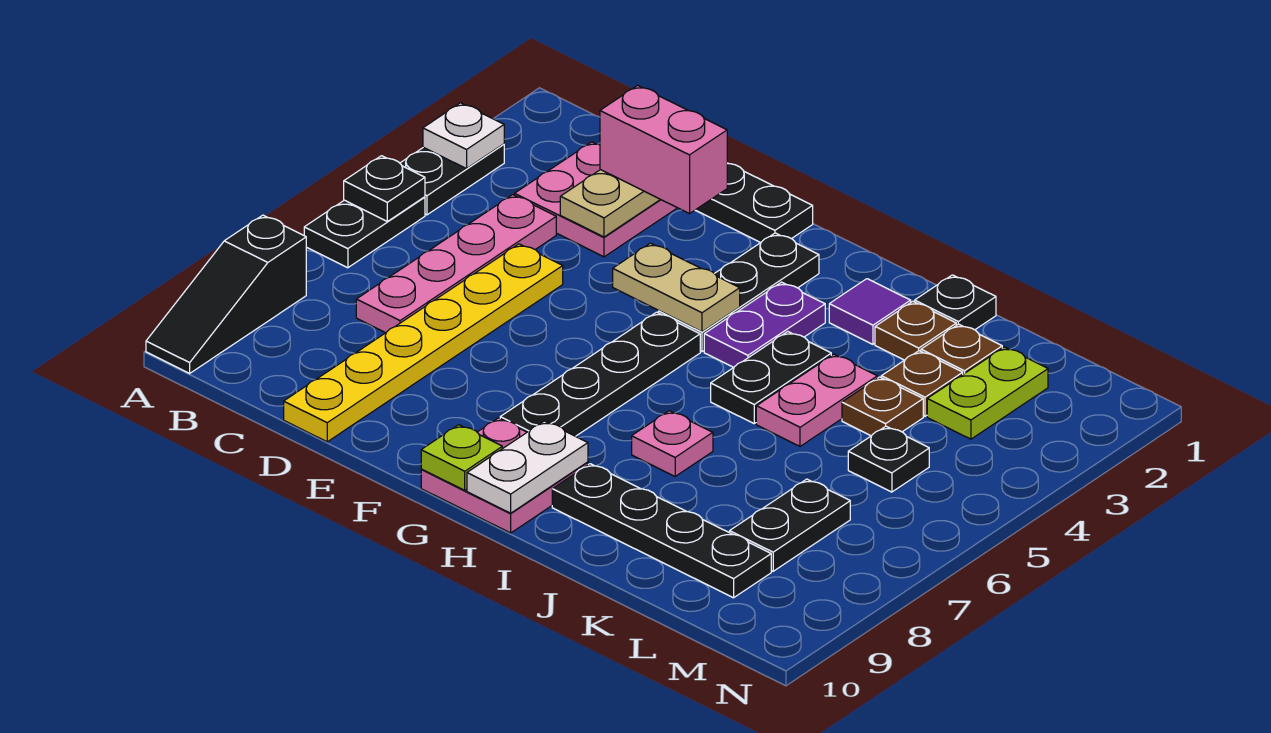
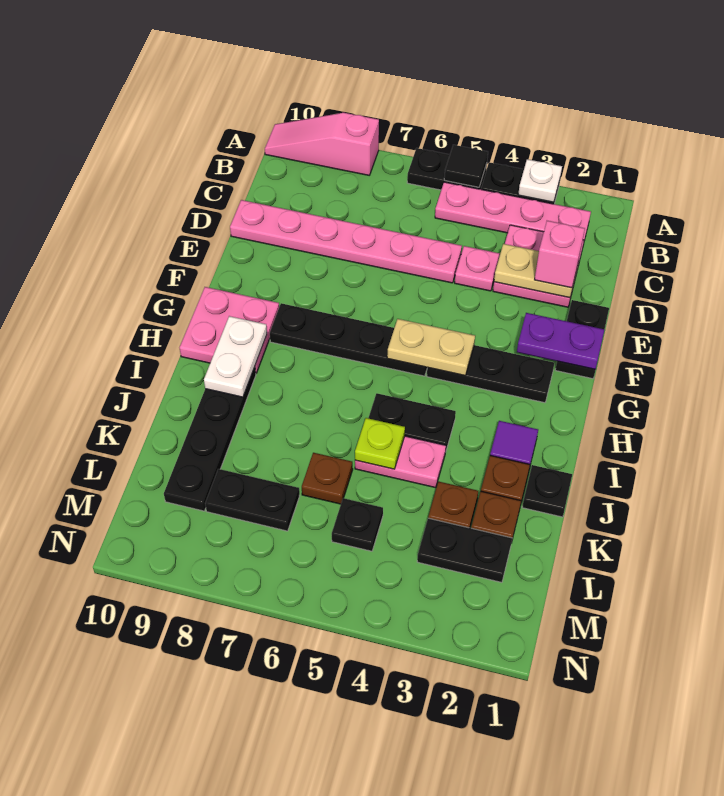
black 1x1 plate [344,156,425,221] -> black 1x1 tile [444,145,488,187]
black 1x3 slope [146,215,306,373] -> pink 1x3 slope [265,113,379,175]
pink 1x4 plate [356,195,556,333] -> pink 1x4 plate moved to [435,182,591,245]
pink 1x2 brick [600,85,727,214] -> pink 1x1 brick [535,221,585,288]
yellow 1x6 plate [284,244,563,442] -> pink 1x6 plate [230,200,462,283]
tan 1x2 plate [613,243,740,332] -> tan 1x2 plate turned to [387,319,475,375]
lime 1x1 plate [421,425,502,490] -> lime 1x1 plate moved to [355,418,405,469]
purple 1x2 plate [704,282,825,367] -> purple 1x2 plate moved to [517,313,605,369]
white 1x2 plate [467,421,588,513] -> white 1x2 plate turned to [204,316,267,397]
pink 1x1 plate [632,411,713,476] -> pink 1x1 plate moved to [455,246,500,291]
brown 1x1 plate [842,377,923,436] -> brown 1x1 plate moved to [302,453,353,504]
lime 1x2 plate [927,347,1048,439] -> black 1x2 plate [417,518,512,582]

